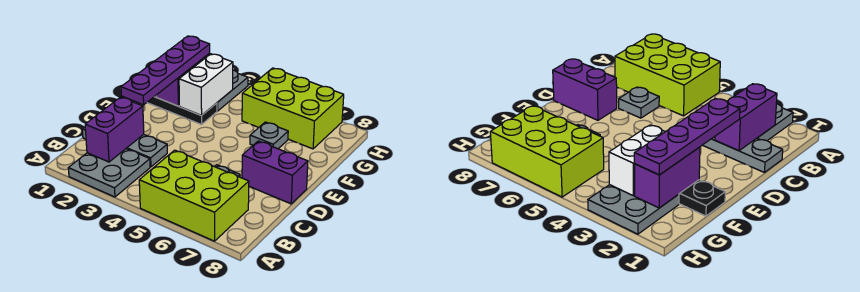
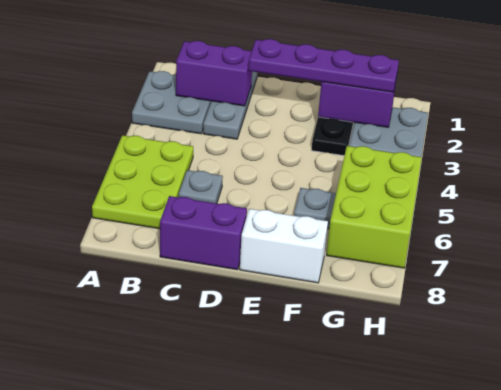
lime 2x3 brick [139,150,249,241] -> lime 2x3 plate [92,135,193,229]
purple 1x2 brick [242,141,308,204] -> purple 1x2 brick turned to [160,196,247,270]
white 1x2 brick [179,54,233,115] -> white 1x2 brick moved to [240,209,328,283]

